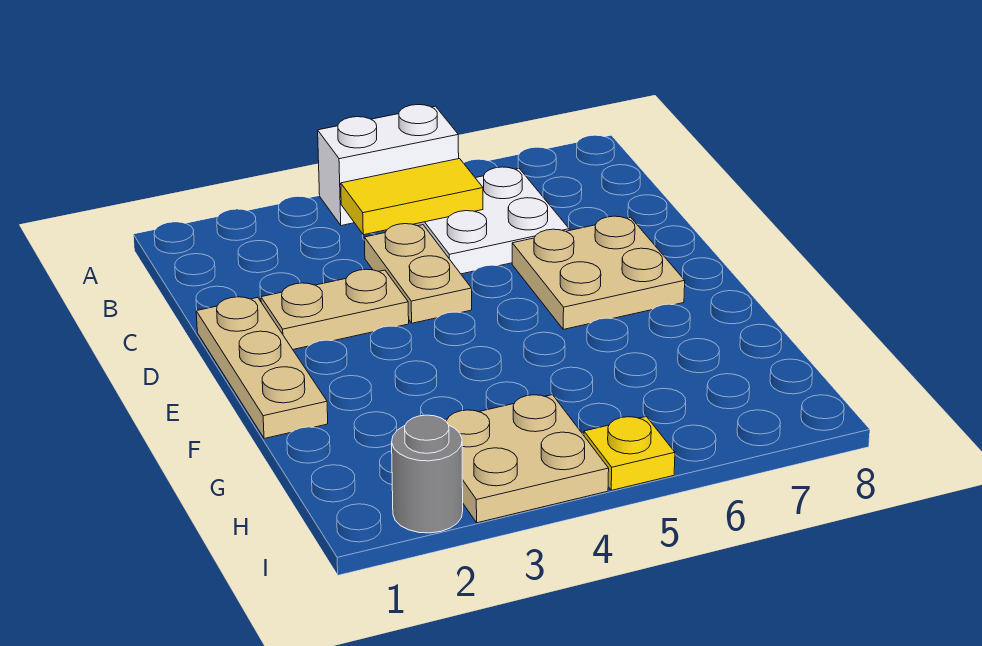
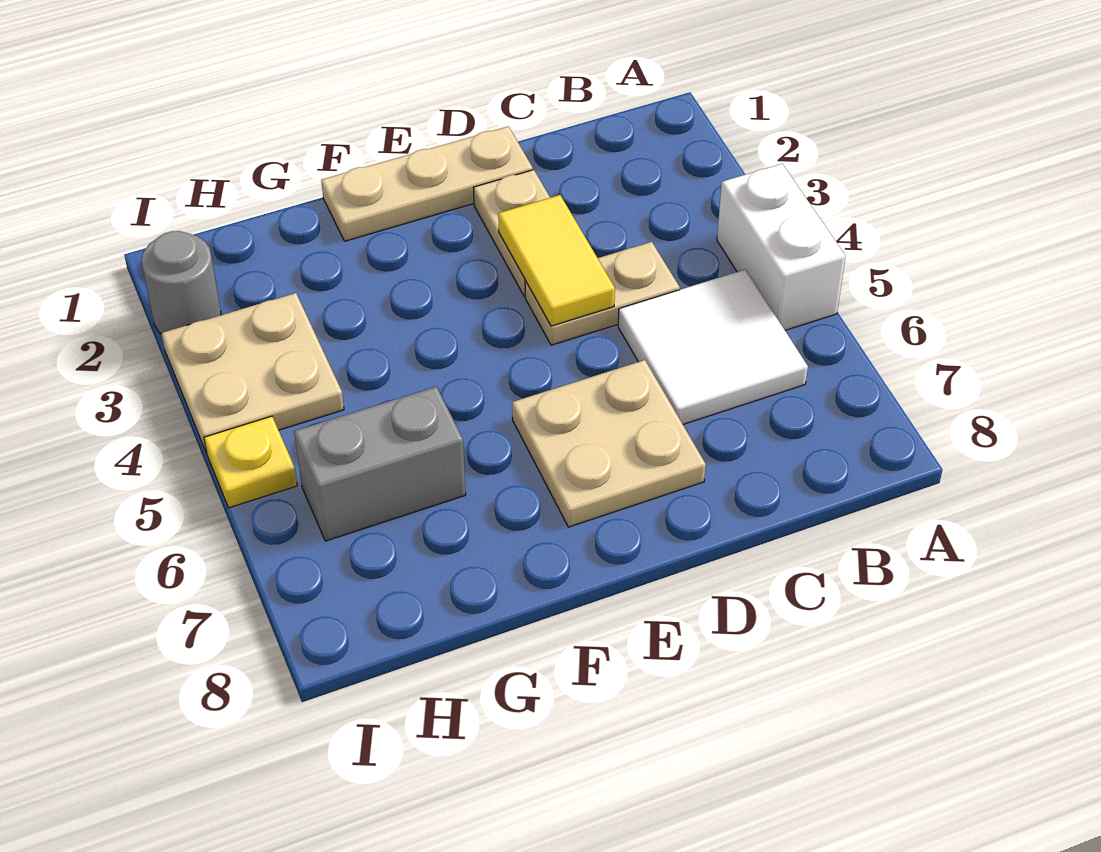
yellow 1x2 tile [341,159,483,235] -> yellow 1x2 tile moved to [498,195,615,326]
white 2x2 plate [413,167,569,274] -> white 2x2 tile [618,269,808,424]
none -> grey 1x2 brick [294,387,466,541]

